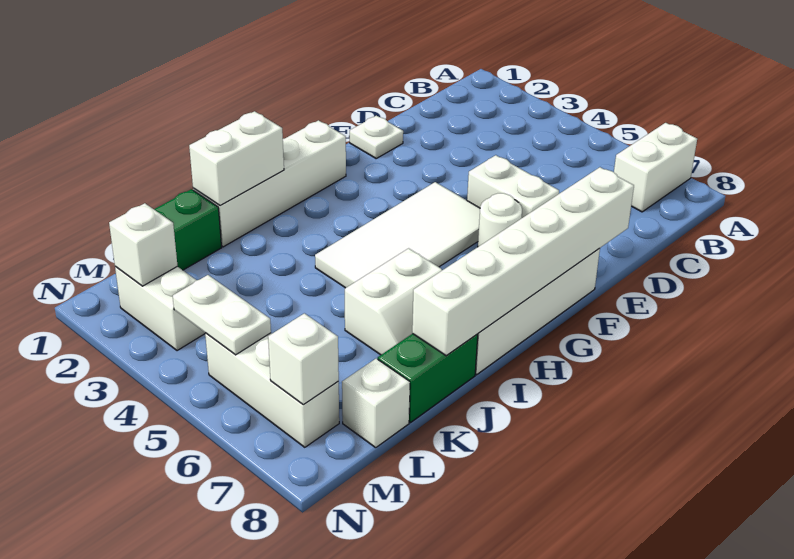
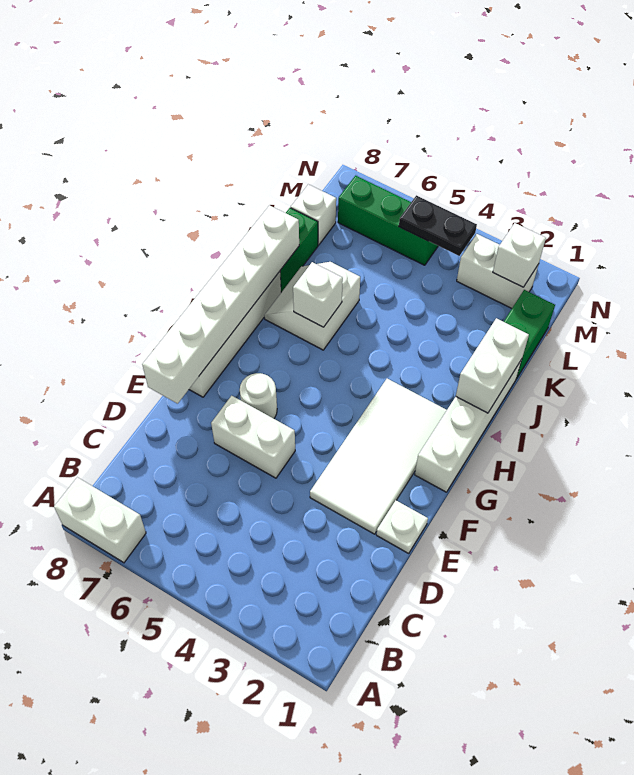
white 1x2 brick [614,123,697,212] -> white 1x2 brick turned to [54,477,146,563]
white 2x4 tile [315,182,480,288] -> white 2x4 tile moved to [310,379,447,534]
white 1x2 plate [173,275,271,355] -> black 1x2 plate [399,195,477,256]
white 1x3 brick [205,333,339,447] -> green 1x3 brick [338,176,438,265]
white 1x1 brick [268,313,339,404] -> white 1x1 brick moved to [293,262,343,327]

